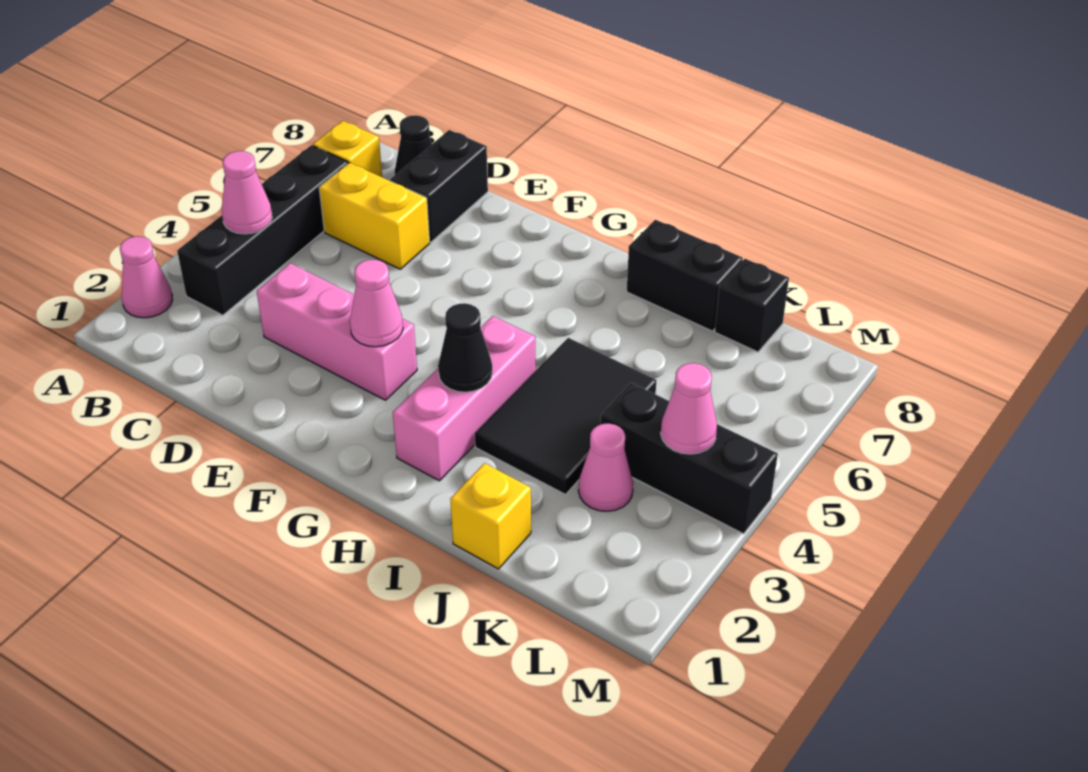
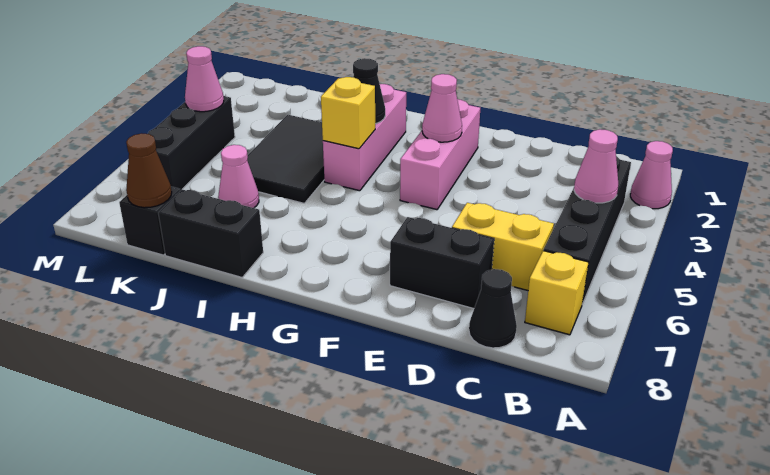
pink 1x3 brick [257,263,417,400] -> pink 1x3 brick turned to [400,99,480,210]
black 1x2 brick [390,130,488,242] -> black 1x2 brick turned to [390,217,494,309]
yellow 1x1 brick [450,463,531,569] -> yellow 1x1 brick moved to [321,77,375,149]
pink 1x1 cone [578,424,633,511] -> pink 1x1 cone moved to [218,145,259,208]
black 1x3 brick [601,383,778,534] -> black 1x3 brick turned to [148,96,235,191]
none -> brown 1x1 cone [126,133,172,208]

